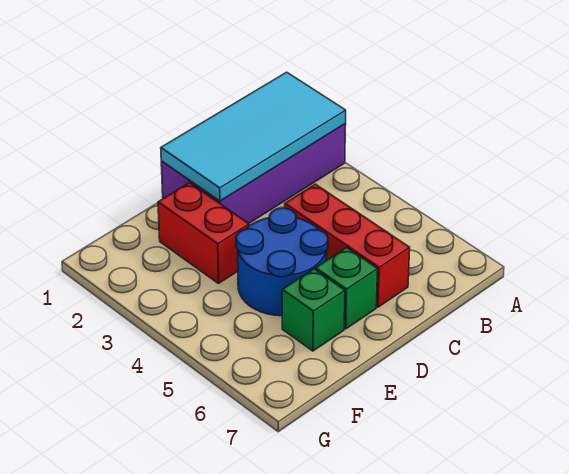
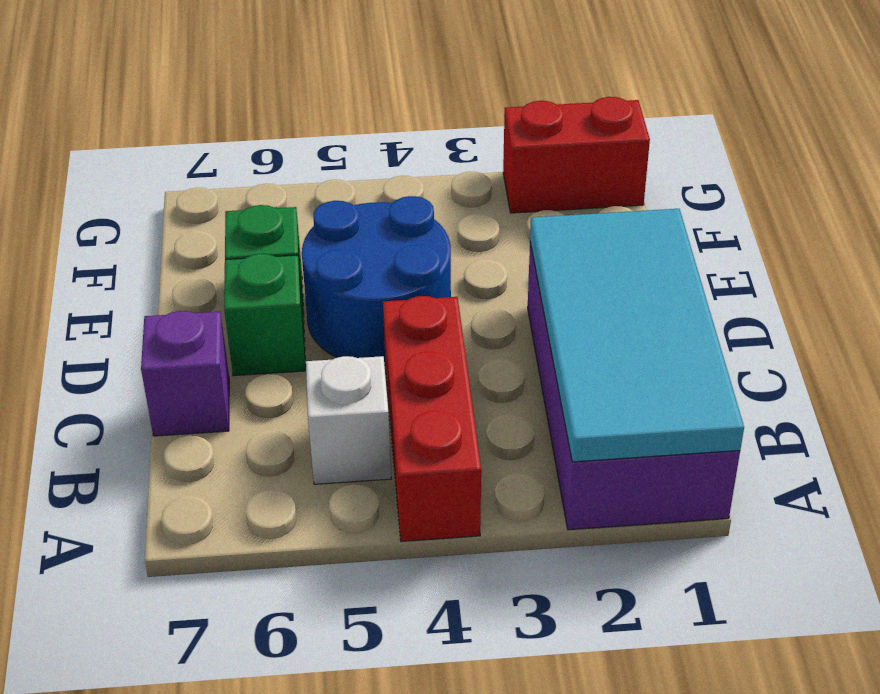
none -> white 1x1 brick [306,356,391,484]
red 1x3 brick [285,184,410,307] -> red 1x3 brick turned to [383,296,481,541]
none -> purple 1x1 brick [141,311,229,436]
red 1x2 brick [158,183,249,284] -> red 1x2 brick moved to [503,97,650,213]

